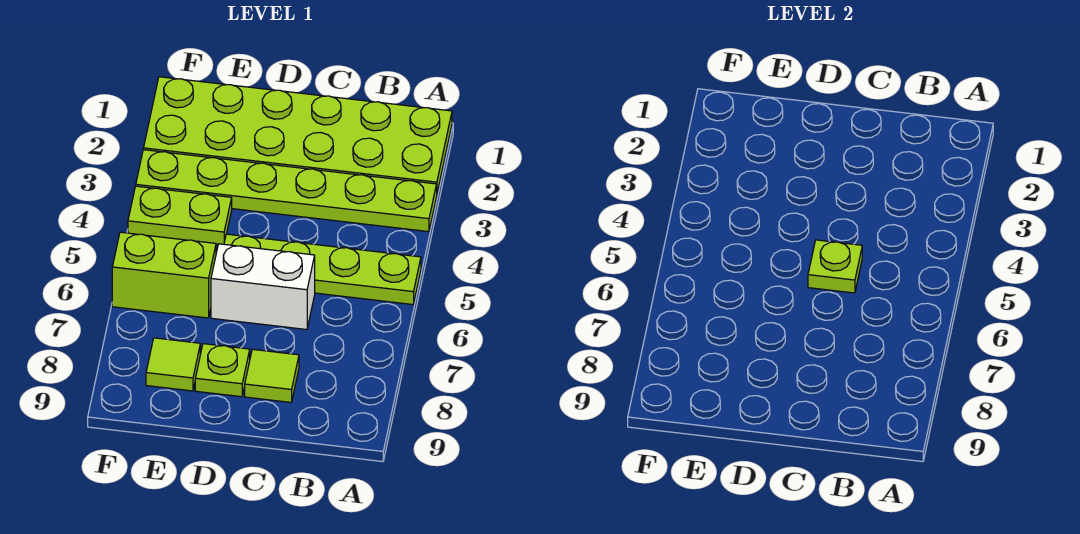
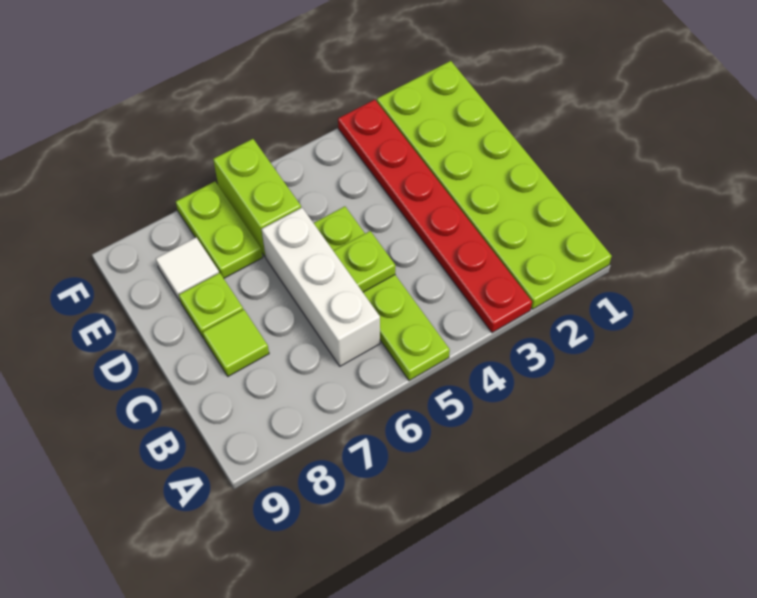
lime 1x6 plate [136,150,437,232] -> red 1x6 plate [338,100,532,333]
white 1x2 brick [211,244,315,330] -> white 1x3 brick [262,208,380,366]
lime 1x2 plate [128,186,232,244] -> lime 1x2 plate moved to [176,182,263,278]
lime 1x1 tile [146,338,200,391] -> white 1x1 tile [156,237,219,301]

